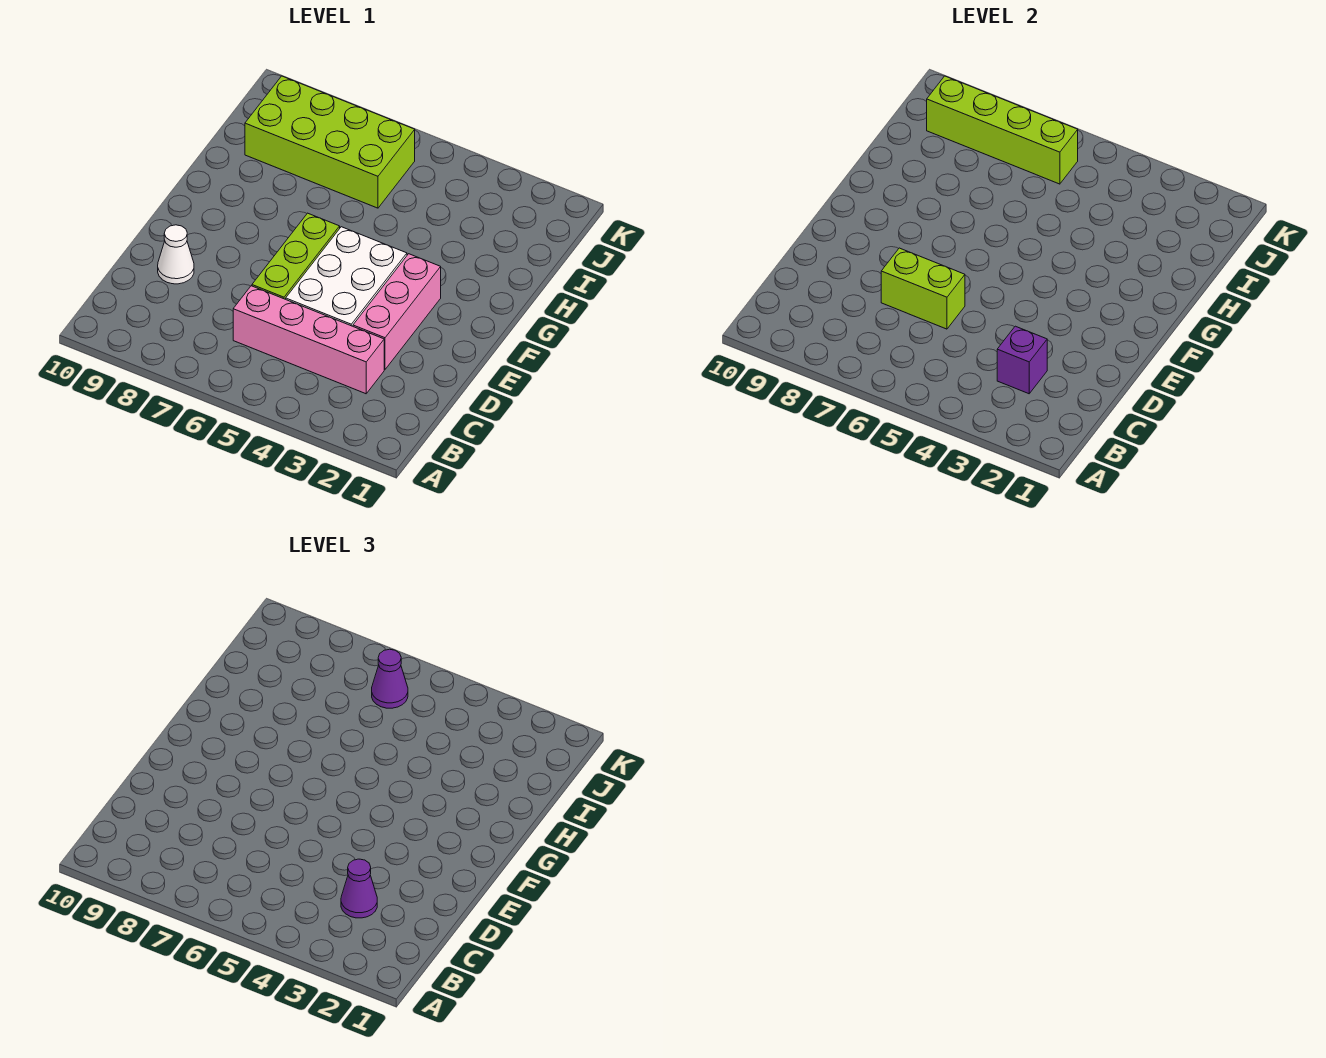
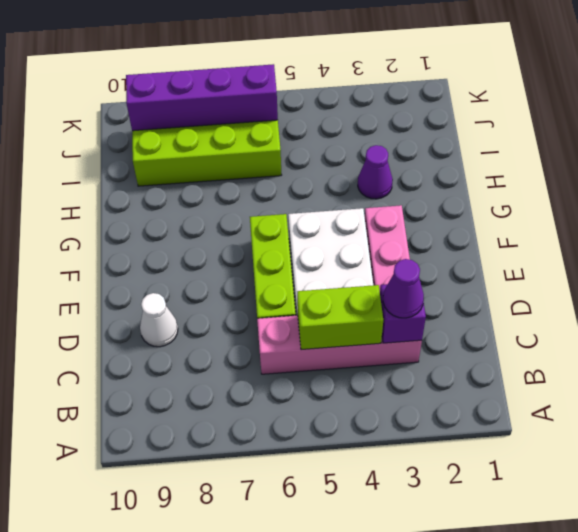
lime 1x2 brick [881,248,965,329] -> lime 1x2 brick moved to [297,285,383,350]
lime 1x4 brick [927,76,1078,184] -> purple 1x4 brick [126,64,278,131]
purple 1x1 cone [372,649,408,708] -> purple 1x1 cone moved to [358,145,393,199]

